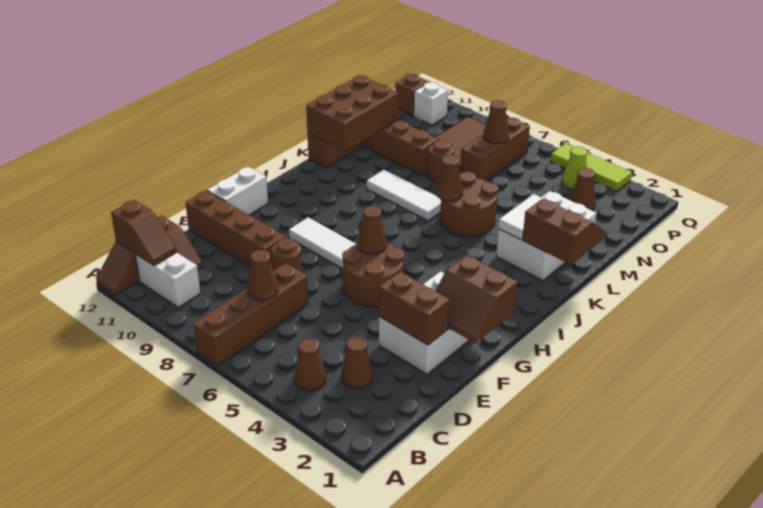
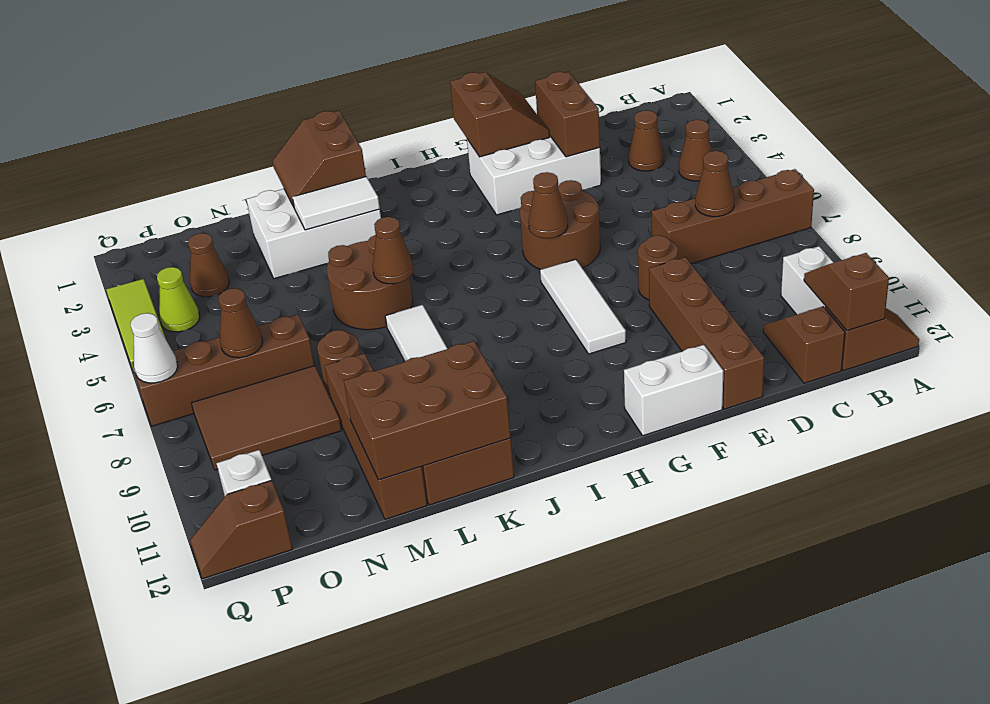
brown 1x3 brick [460,117,530,181] -> brown 1x4 brick [132,314,315,426]
none -> white 1x1 cone [131,313,178,383]

